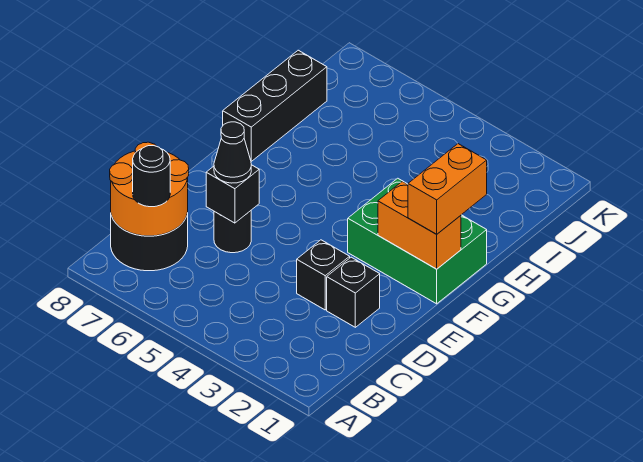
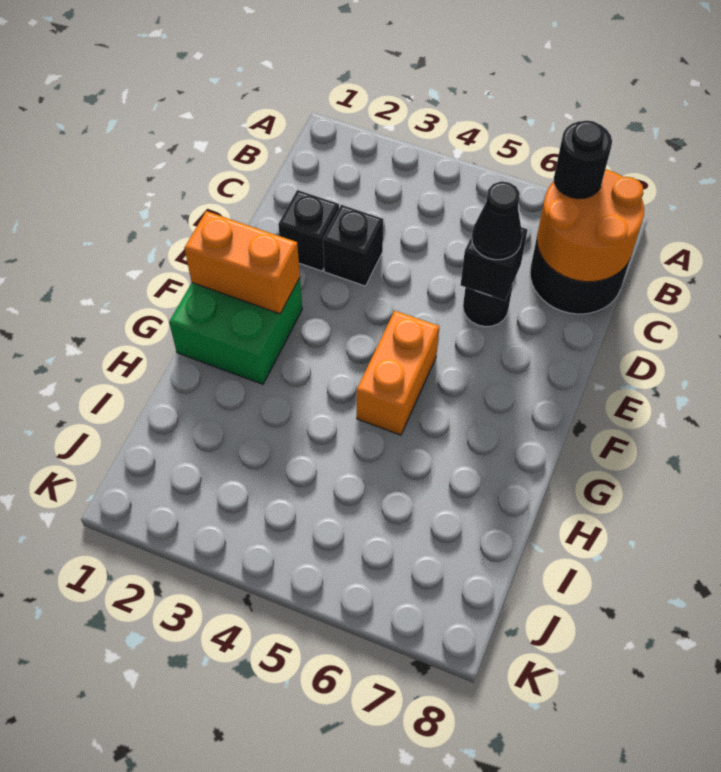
green 2x3 brick [348,178,487,304] -> green 2x2 brick [169,278,302,384]
orange 1x2 brick [408,144,487,234] -> orange 1x2 brick moved to [357,311,439,435]
black 1x3 brick [223,50,327,161] -> none

